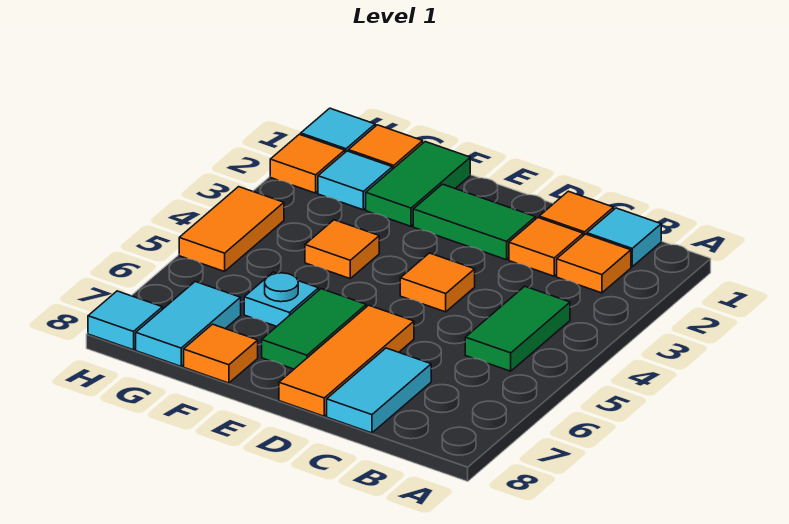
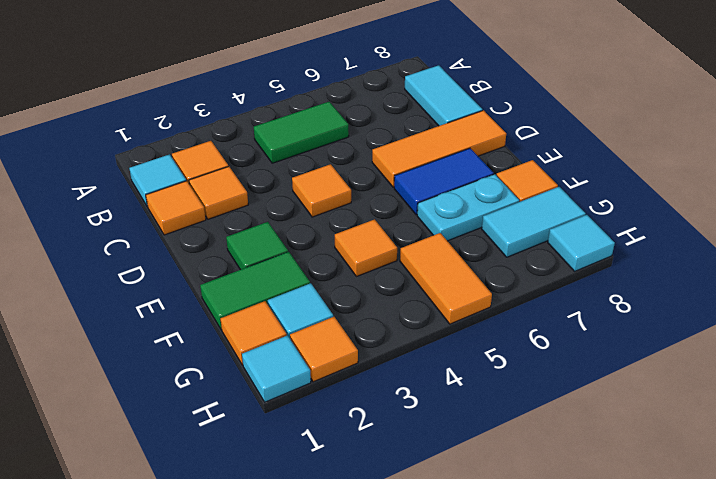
cyan 1x2 tile [327,348,431,433] -> cyan 1x2 tile turned to [405,65,482,126]
green 1x2 tile [413,184,535,260] -> green 1x1 tile [226,222,288,270]
green 1x2 tile [262,289,366,369] -> blue 1x2 tile [394,148,494,215]
cyan 1x1 plate [244,272,319,326] -> cyan 1x2 plate [417,174,519,241]
orange 1x2 tile [179,187,284,271] -> orange 1x2 tile turned to [400,233,492,324]

